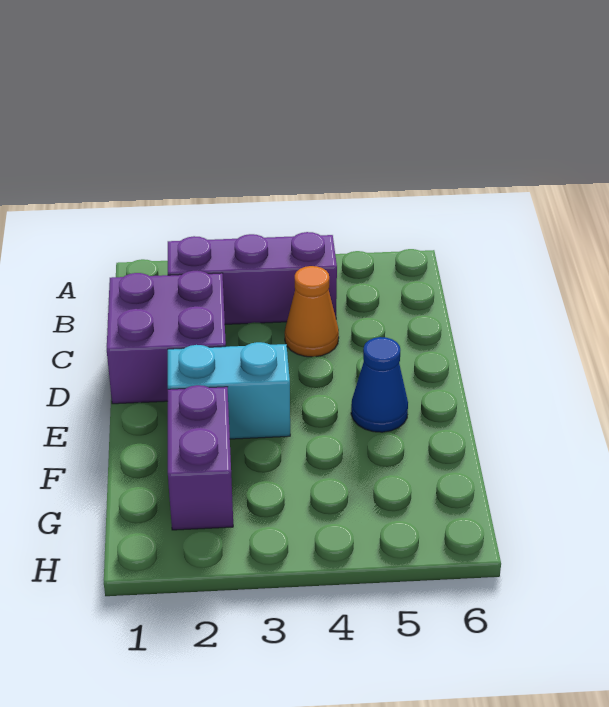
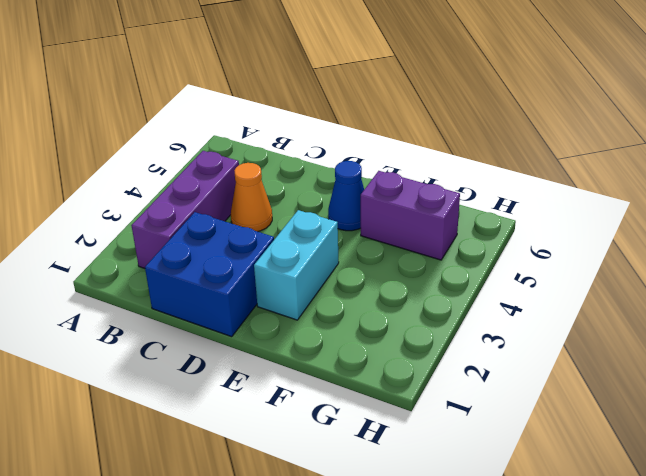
purple 2x2 brick [107,271,226,404] -> blue 2x2 brick [145,212,274,337]
purple 1x2 brick [168,385,233,530] -> purple 1x2 brick moved to [361,171,460,260]

